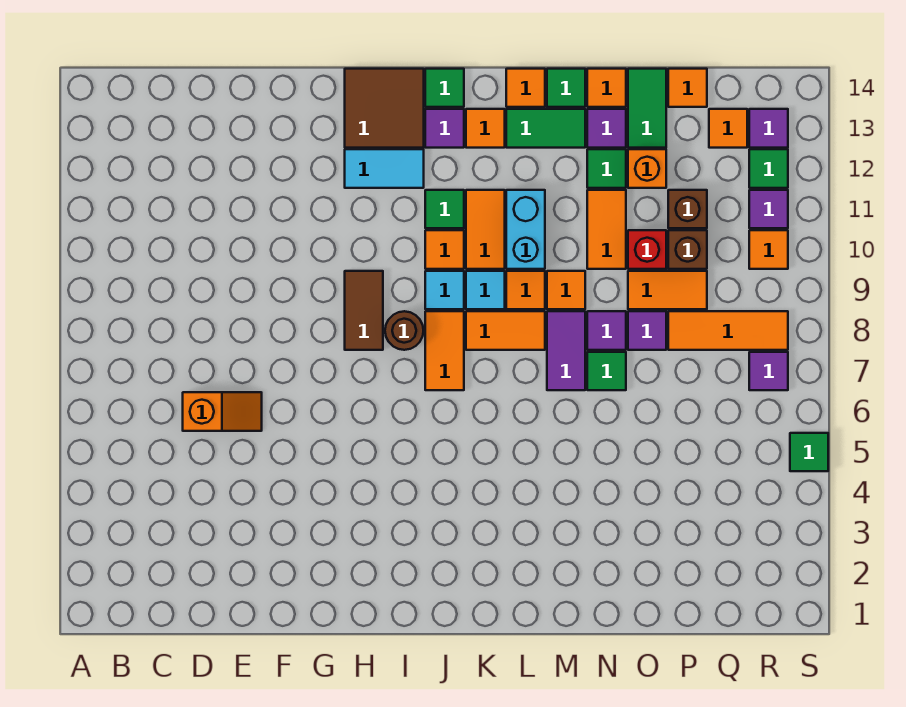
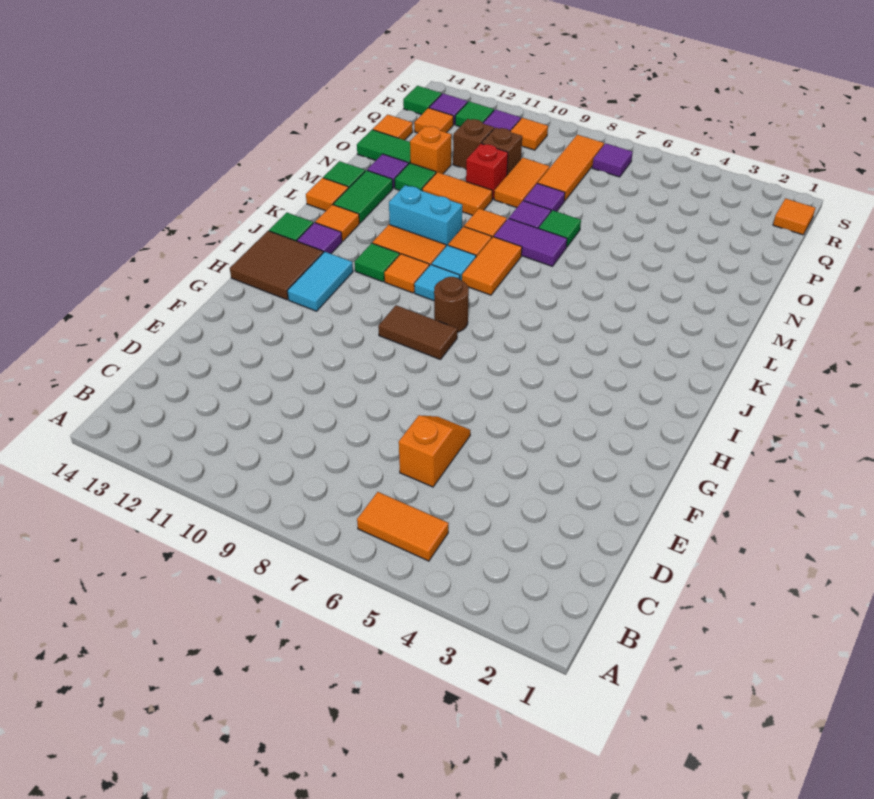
orange 1x2 tile [425,311,464,390] -> orange 1x2 tile moved to [357,492,449,561]
orange 1x1 tile [587,69,626,107] -> orange 1x1 tile moved to [773,198,815,235]
green 1x1 tile [790,433,828,471] -> green 1x1 tile moved to [403,86,442,115]

